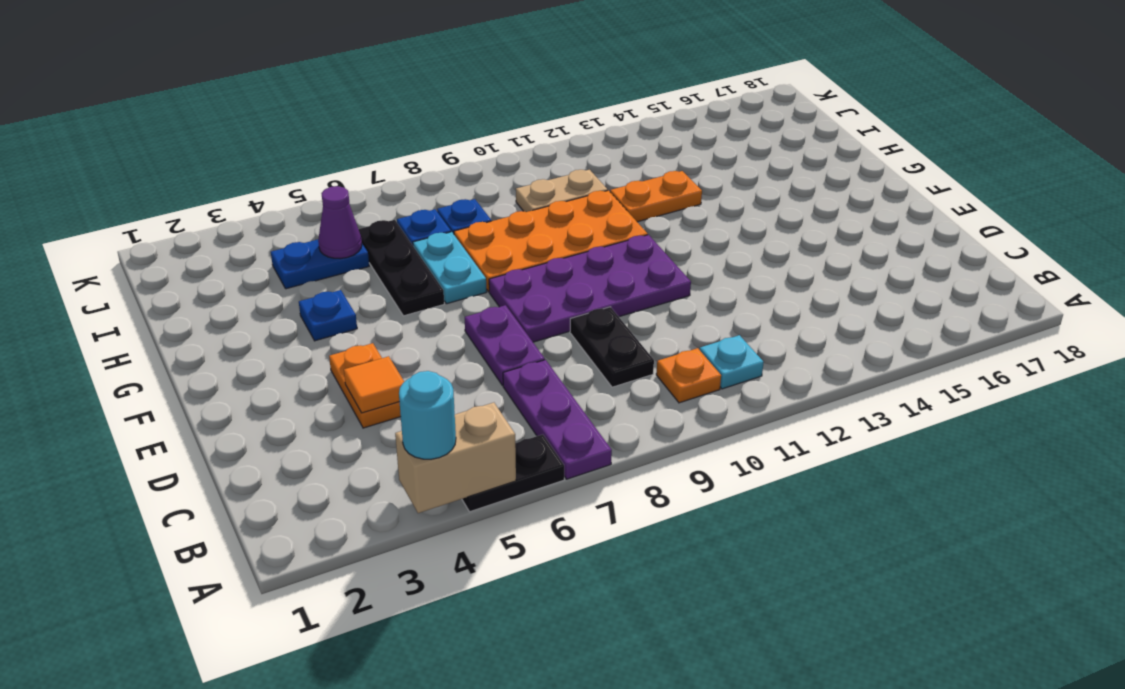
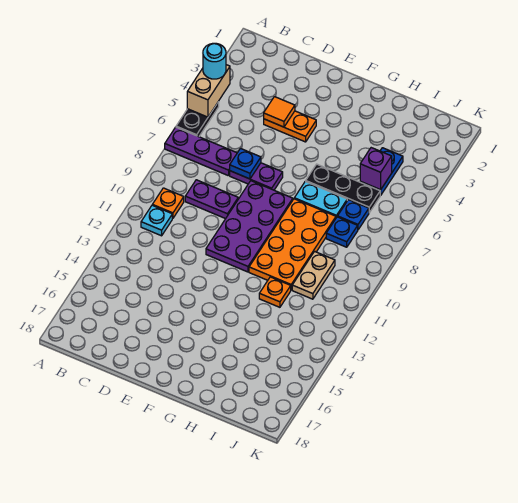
black 1x2 plate [570,307,654,387] -> purple 1x2 plate [185,180,238,219]
blue 1x1 plate [299,290,357,341] -> blue 1x1 plate moved to [230,149,261,179]
orange 1x2 plate [610,171,702,222] -> orange 1x1 plate [259,277,291,307]
purple 1x1 cone [318,186,362,259] -> purple 1x1 brick [360,148,392,190]

